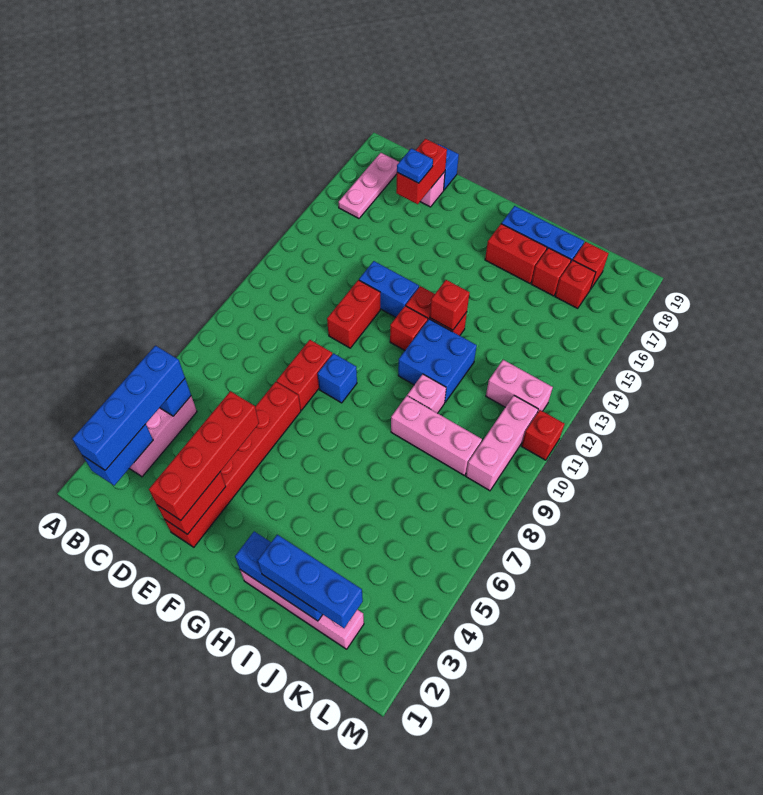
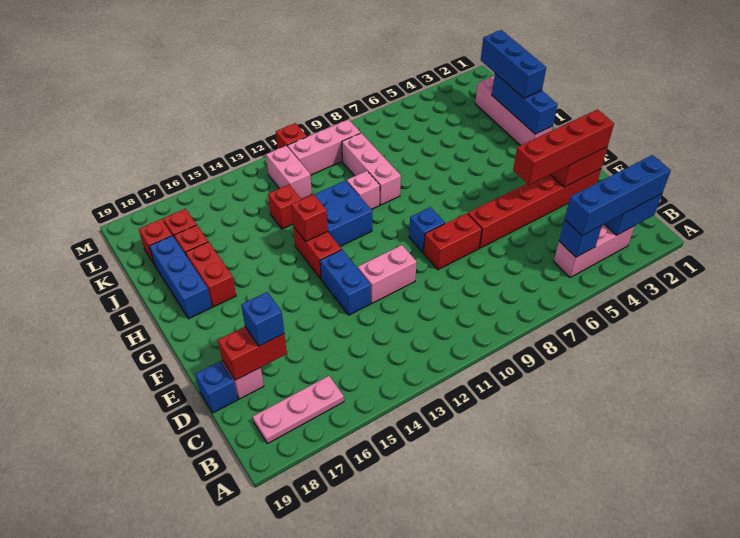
blue 1x1 plate [397,148,433,183] -> blue 1x1 brick [241,292,284,346]
red 1x2 brick [327,280,380,348] -> pink 1x2 brick [358,245,417,303]
red 1x1 brick [390,306,428,350] -> red 1x1 brick moved to [268,185,301,229]

